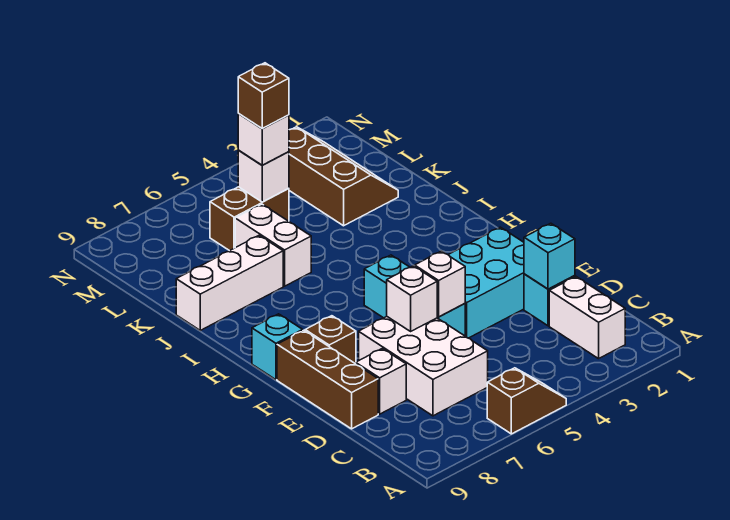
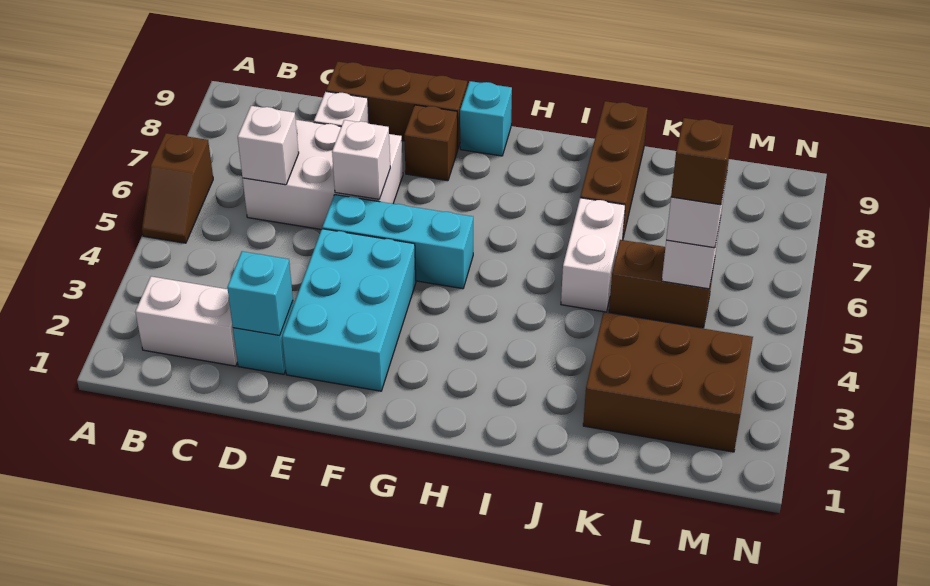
white 1x1 brick [415,251,465,317] -> white 1x1 brick moved to [238,106,299,185]
white 1x2 brick [235,204,311,286] -> white 1x2 brick turned to [561,198,625,312]
white 1x3 brick [176,235,283,330] -> brown 1x3 brick [580,101,648,240]
brown 2x3 slope [289,127,398,226] -> brown 2x3 brick [583,312,753,452]
brown 1x2 brick [210,187,289,251] -> brown 1x2 brick turned to [609,240,715,328]

